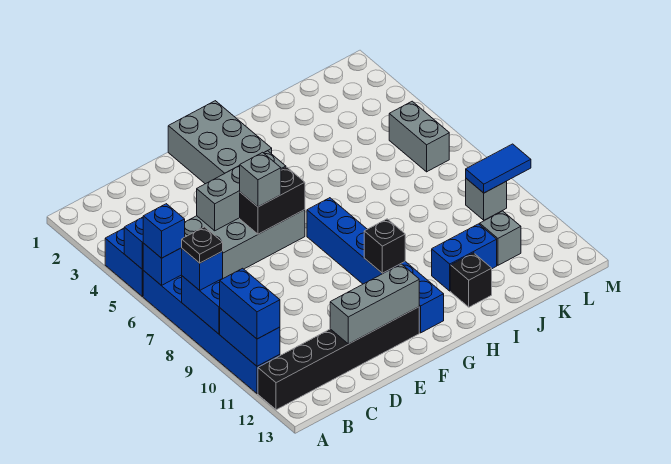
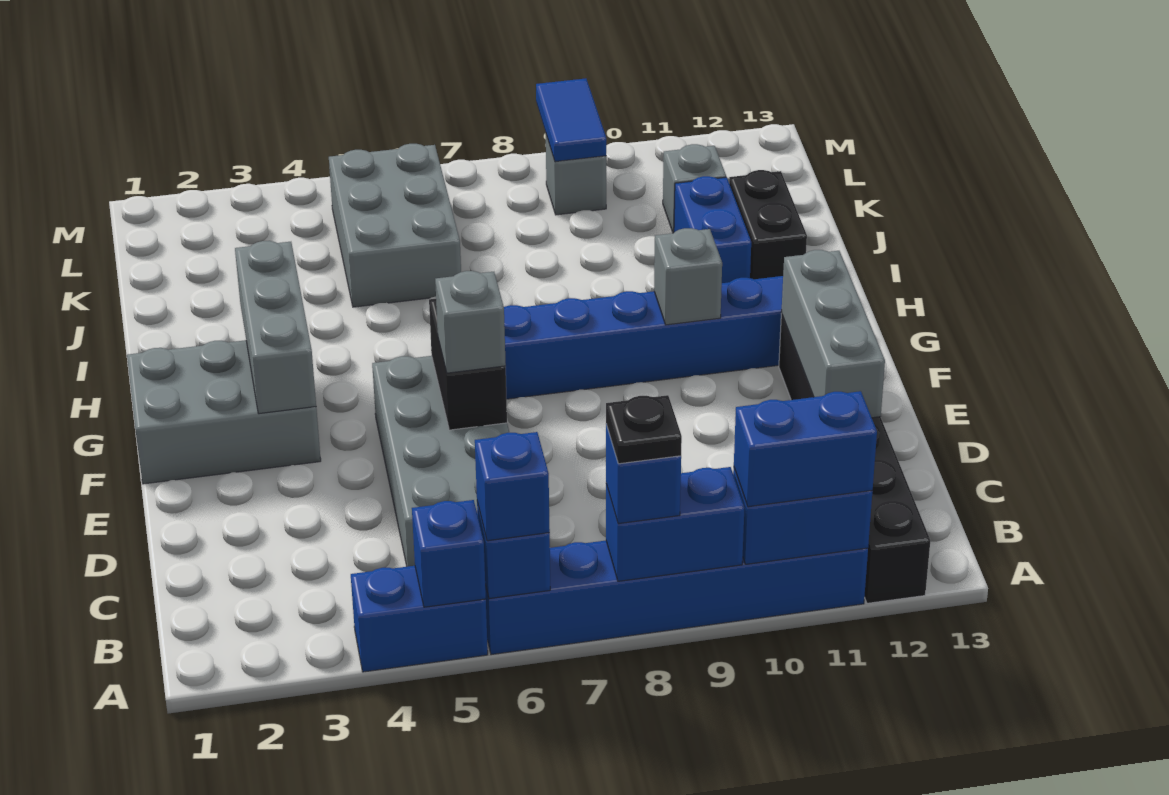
grey 1x3 brick [197,151,286,231] -> grey 1x3 brick moved to [235,241,316,414]
black 1x1 brick [364,219,405,273] -> grey 1x1 brick [654,228,722,325]
black 1x1 brick [451,253,492,307] -> black 1x2 brick [729,170,807,279]
grey 1x2 brick [389,101,449,172] -> grey 2x3 brick [329,144,461,307]

